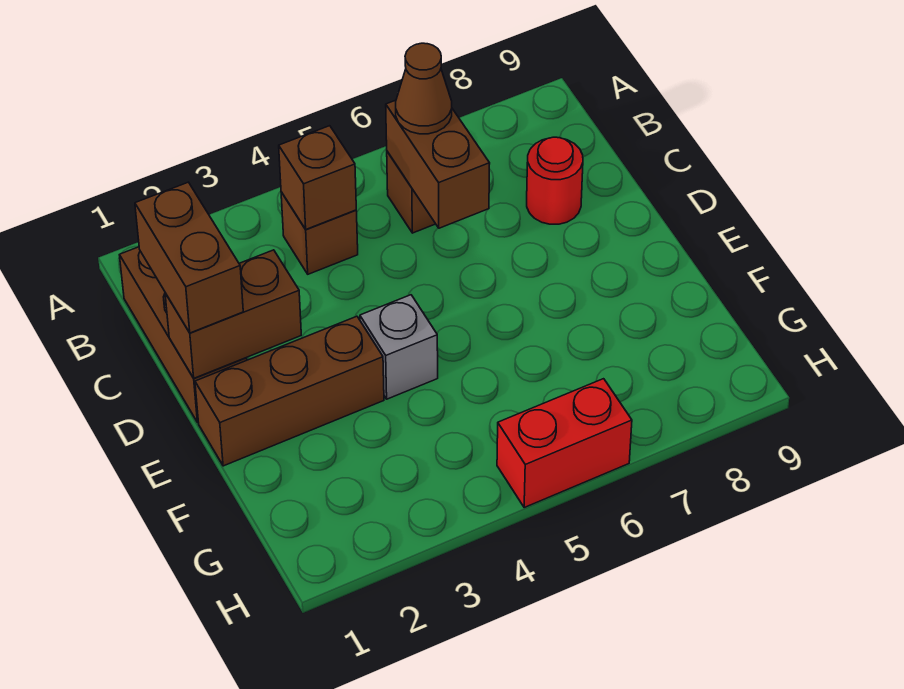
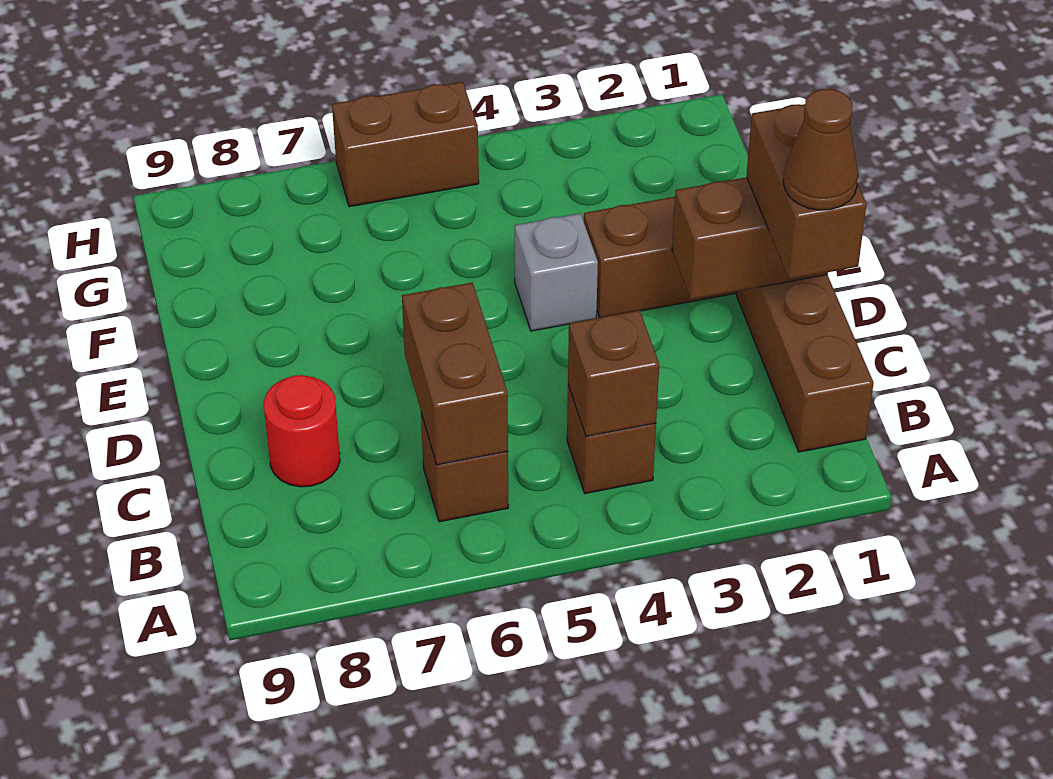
brown 1x1 cone [396,43,452,134] -> brown 1x1 cone moved to [783,89,858,210]
red 1x2 brick [497,379,632,507] -> brown 1x2 brick [332,82,479,207]

